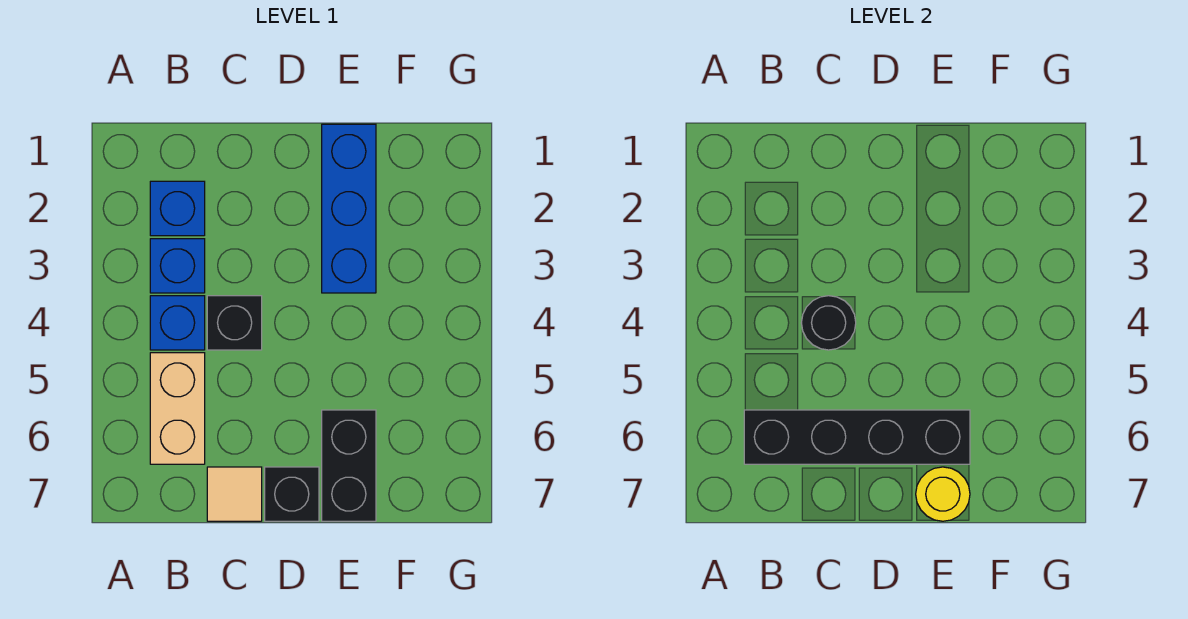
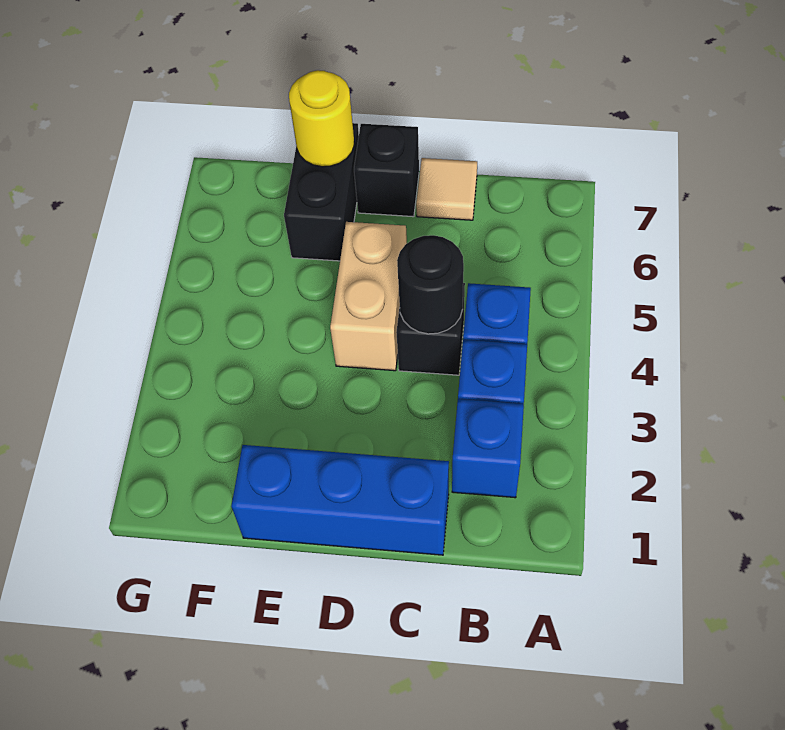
tan 1x2 brick [150,353,205,464] -> tan 1x2 brick moved to [330,222,407,371]
black 1x4 brick [744,410,970,464] -> none
blue 1x3 brick [322,124,376,293] -> blue 1x3 brick turned to [232,445,449,555]

